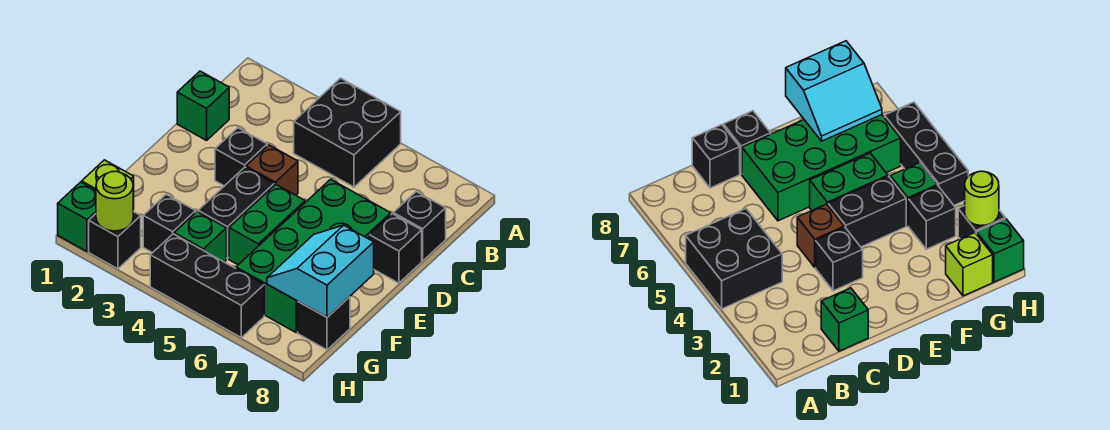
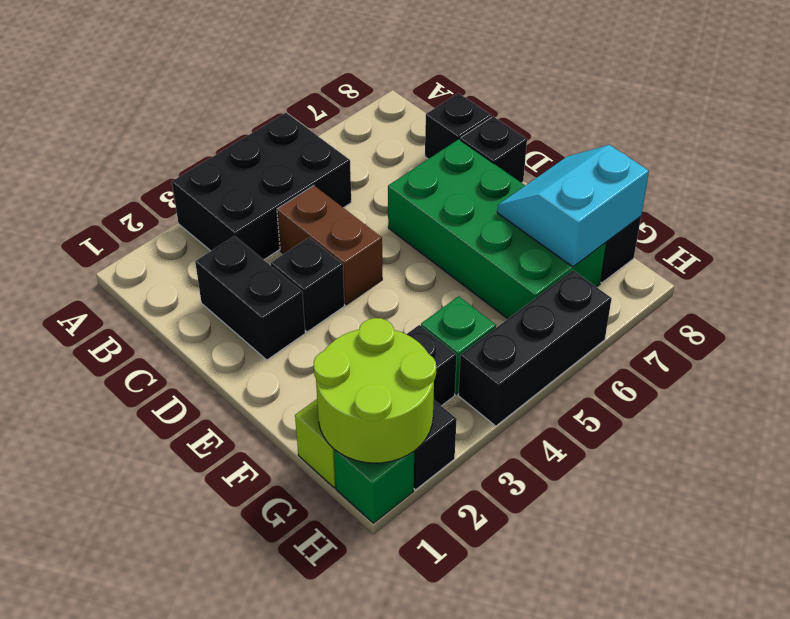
black 2x2 brick [294,78,401,187] -> black 2x3 brick [172,113,351,260]
green 1x1 brick [177,71,229,140] -> none
brown 1x1 brick [246,145,298,195] -> brown 1x2 brick [277,186,382,305]
black 1x2 brick [198,167,274,259] -> black 1x2 brick moved to [195,236,305,360]
green 1x2 brick [229,184,305,265] -> none
cyan 2x2 slope [267,225,374,317] -> cyan 2x2 slope turned to [497,145,649,267]
lime 1x1 round brick [96,171,133,231] -> lime 2x2 round brick [314,318,436,463]

